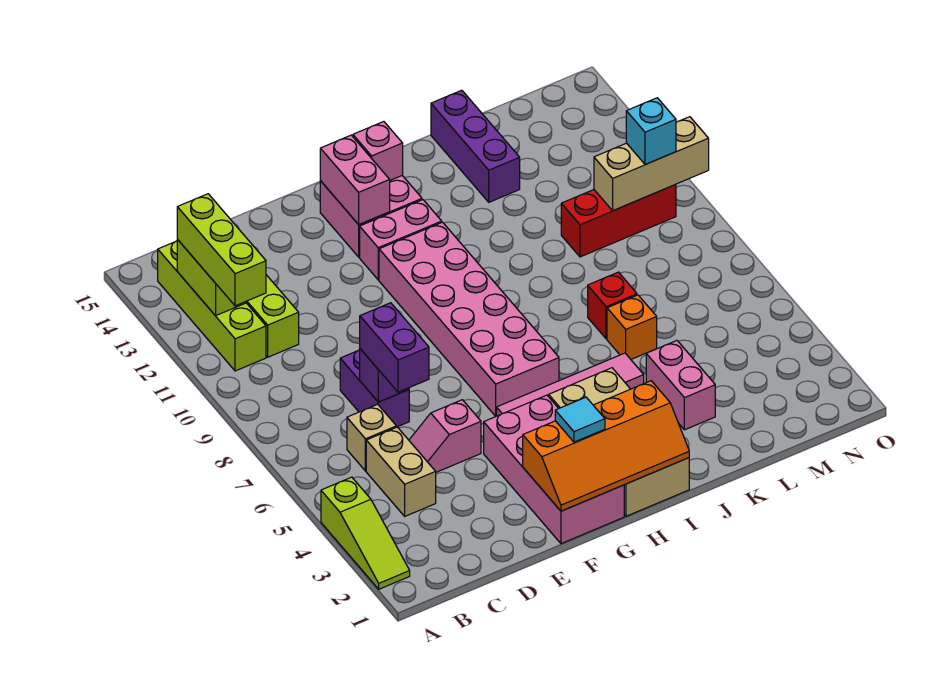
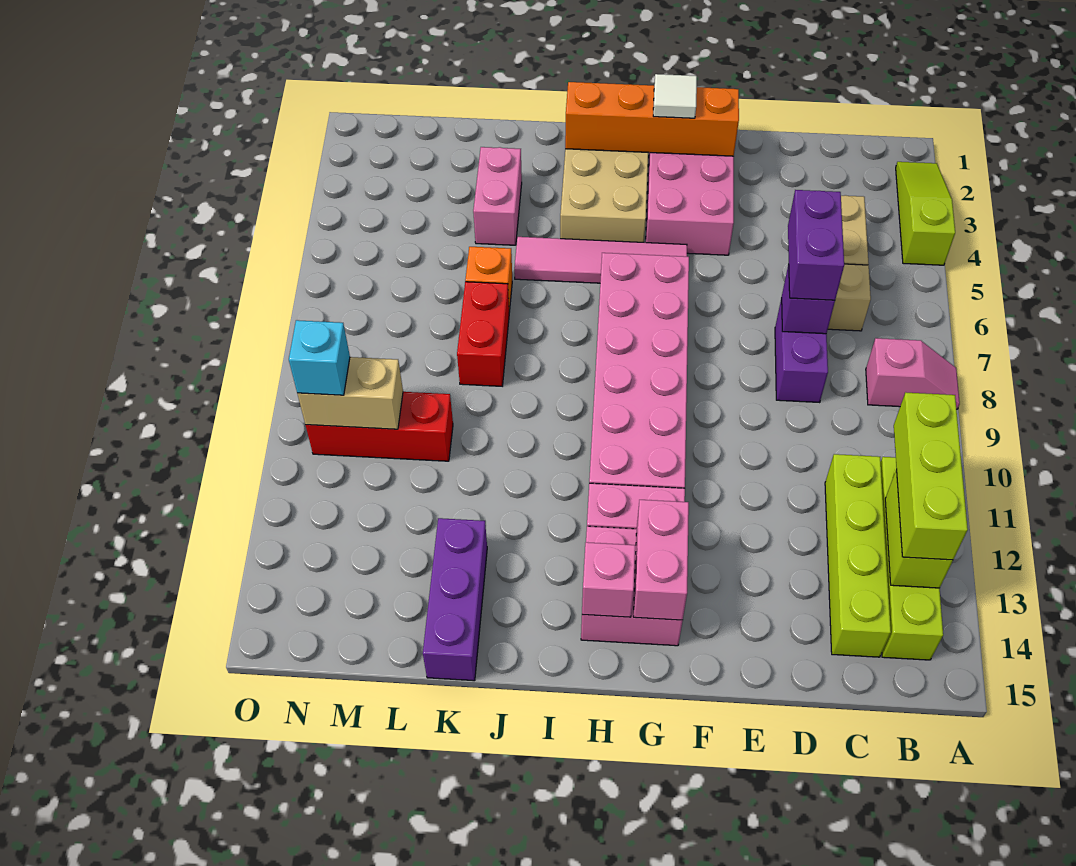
pink 1x2 slope [409,400,481,472] -> pink 1x2 slope moved to [866,338,960,409]
cyan 1x1 tile [555,397,605,442] -> white 1x1 tile [653,74,697,118]
red 1x1 brick [588,272,637,339] -> red 1x2 brick [457,282,509,386]
tan 1x3 brick [594,117,709,211] -> tan 1x2 brick [297,357,403,429]

